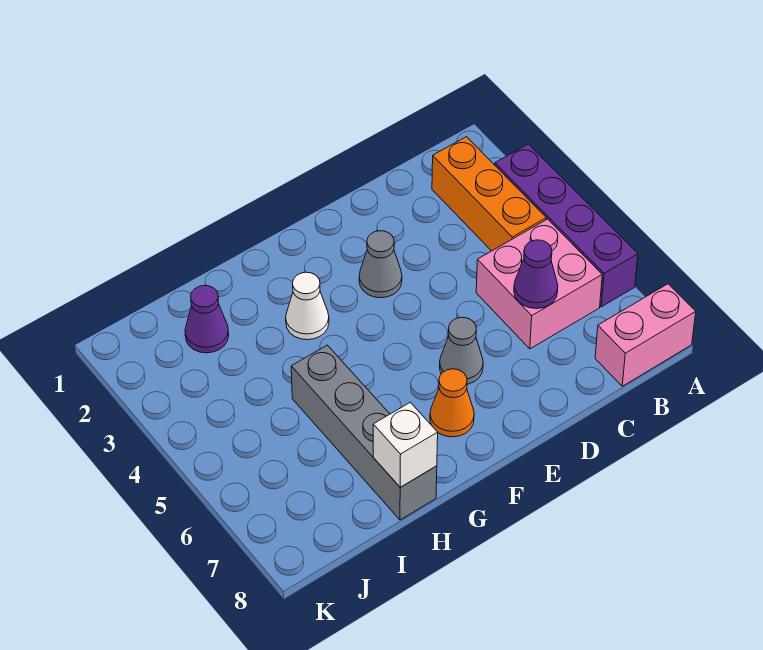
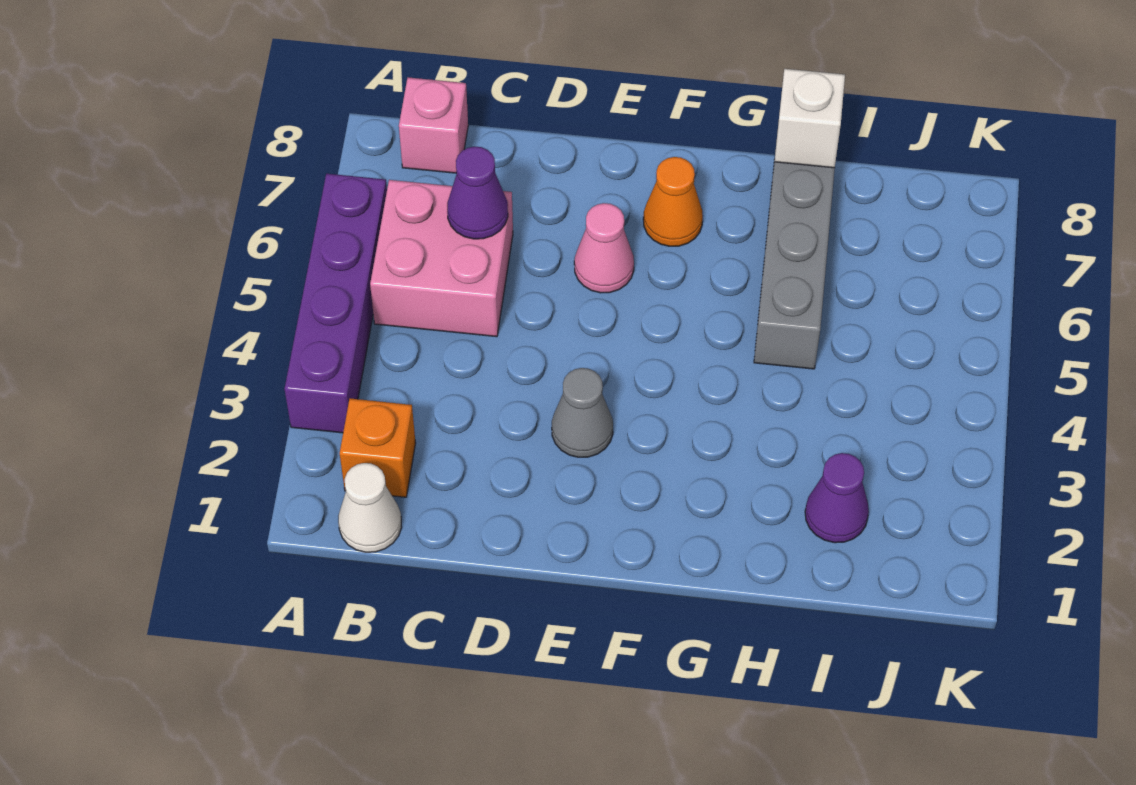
pink 1x2 brick [595,284,696,386] -> pink 1x1 brick [399,77,468,173]
orange 1x3 brick [432,137,546,251] -> orange 1x1 brick [340,398,416,497]
grey 1x1 cone [440,317,483,384] -> pink 1x1 cone [574,203,634,293]
white 1x1 cone [286,272,329,340] -> white 1x1 cone moved to [338,463,402,552]

